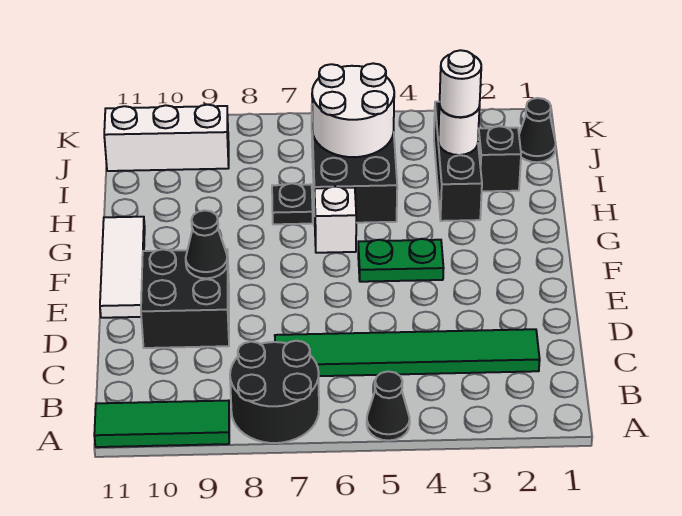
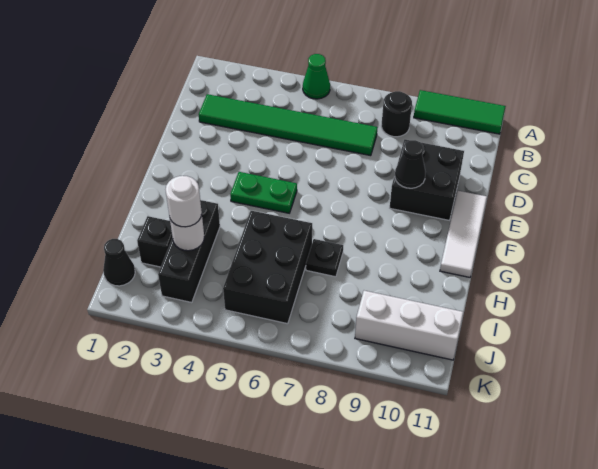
black 1x1 cone [367,371,410,440] -> green 1x1 cone [303,54,330,99]
black 2x2 round brick [230,341,319,443] -> black 1x1 round brick [381,91,412,137]
white 1x1 brick [314,187,356,253] -> none
white 2x2 round brick [312,63,394,157] -> none

